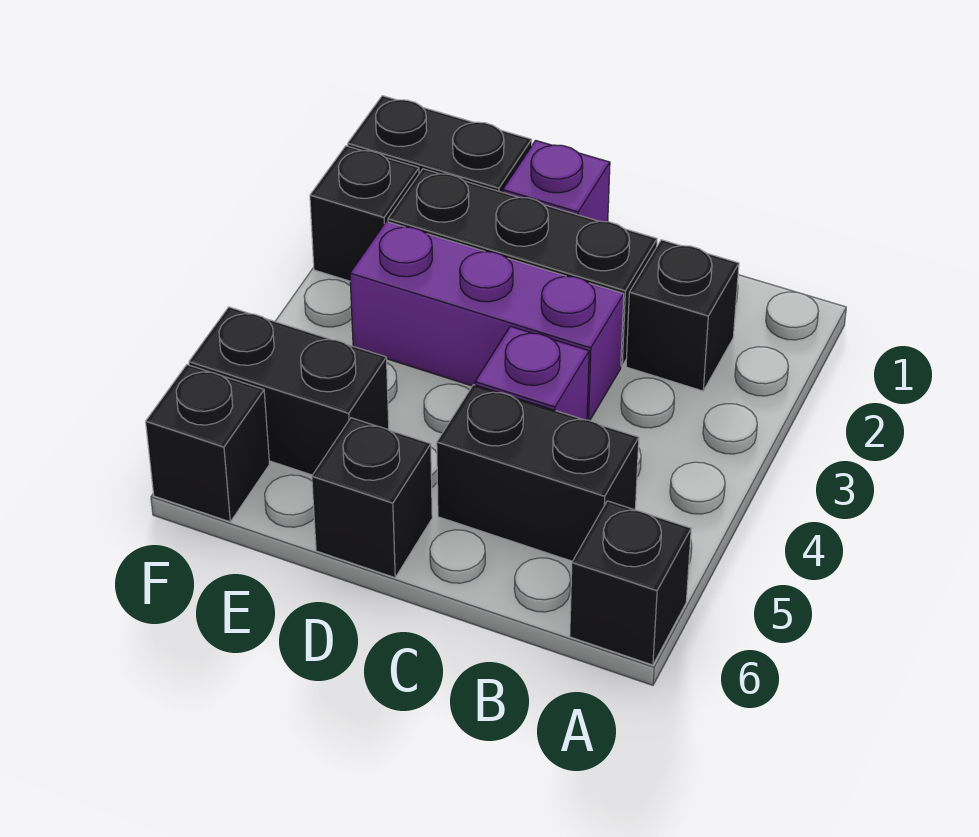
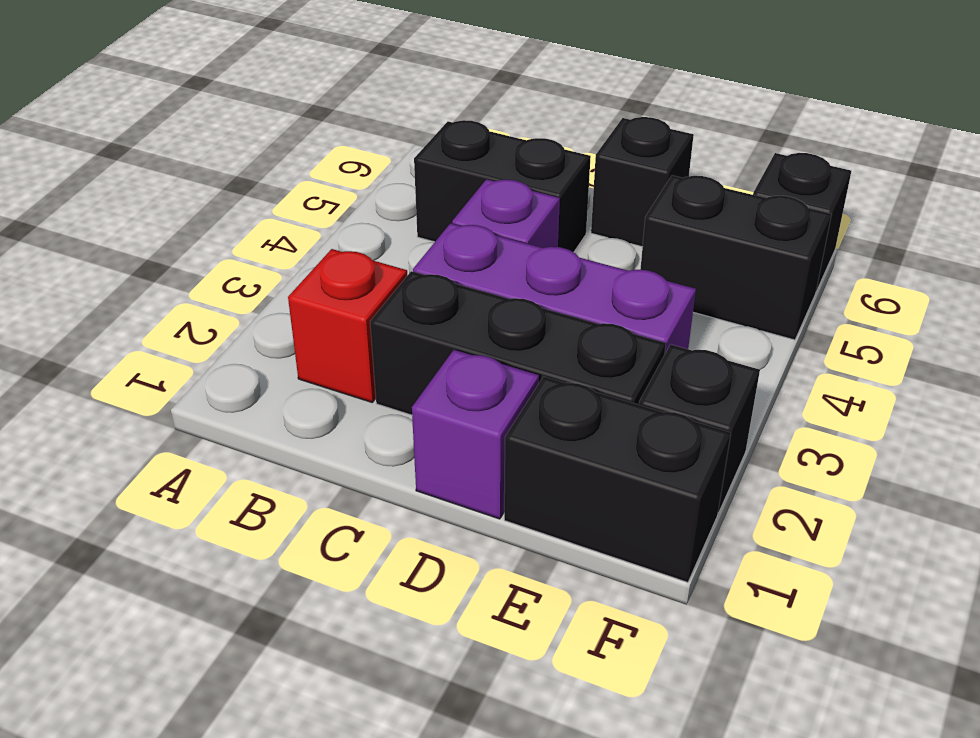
black 1x1 brick [570,501,691,665] -> none
black 1x1 brick [626,240,739,391] -> red 1x1 brick [288,249,407,402]

